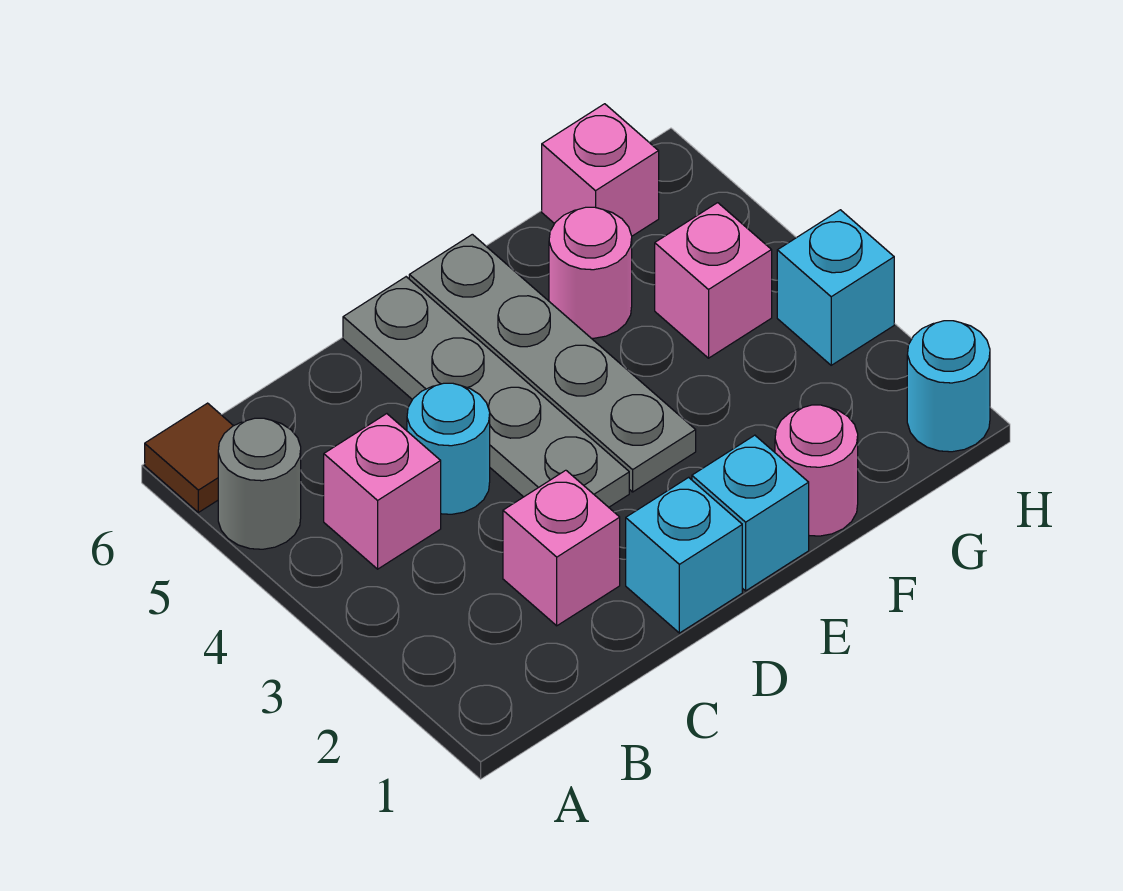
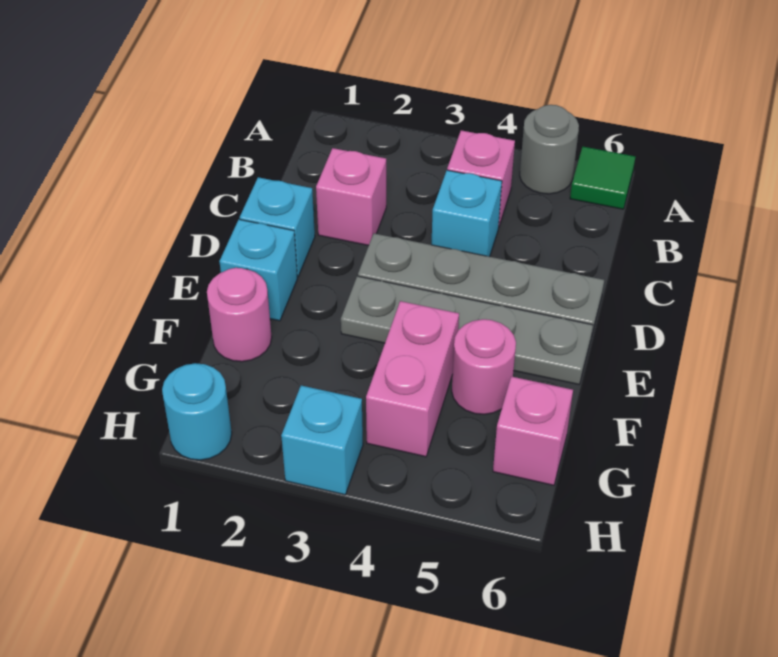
brown 1x1 tile [145,403,233,512] -> green 1x1 tile [570,147,635,209]
cyan 1x1 round brick [407,383,490,514] -> cyan 1x1 brick [432,170,502,257]
pink 1x1 brick [655,203,772,358] -> pink 1x2 brick [366,301,459,457]

